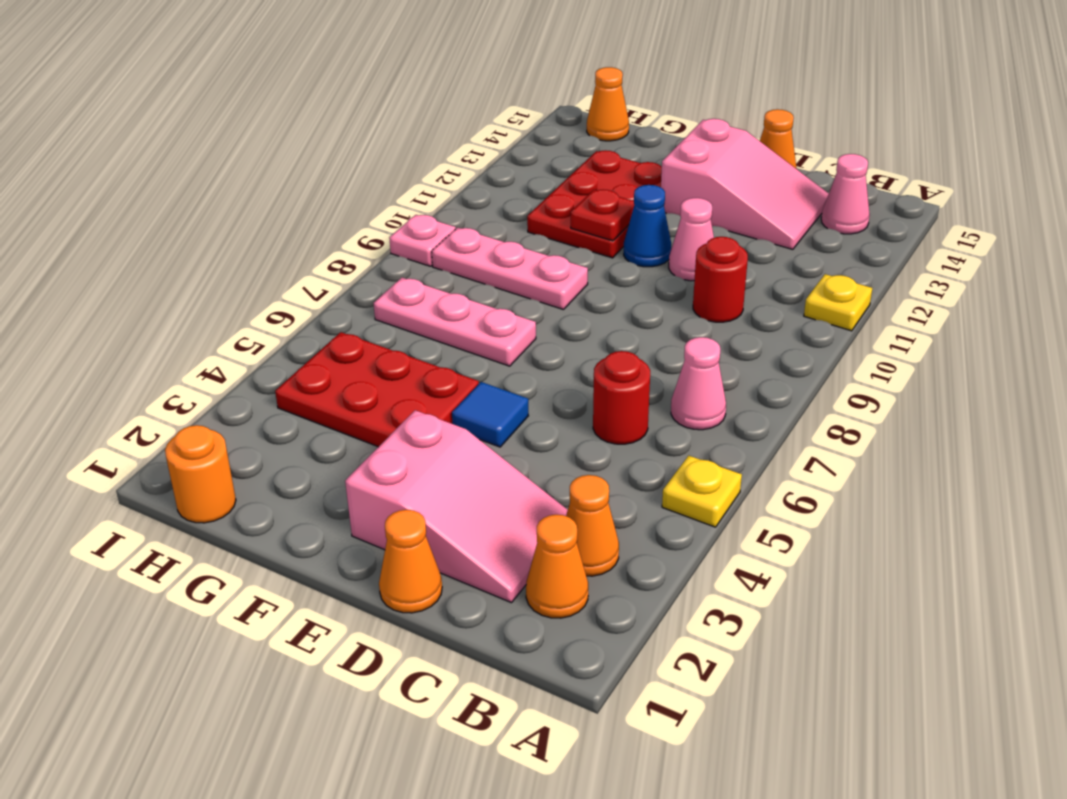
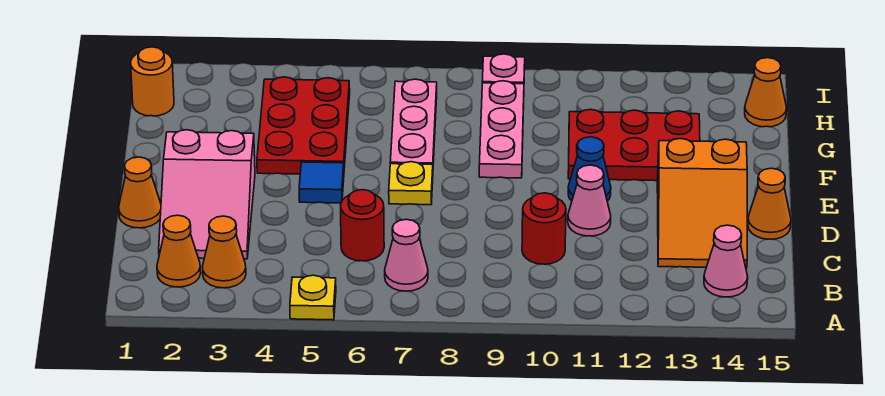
yellow 1x1 plate [804,274,872,331] -> yellow 1x1 plate moved to [389,162,433,205]
pink 2x3 slope [661,119,829,249] -> orange 2x3 slope [657,139,747,268]
red 1x1 plate [571,190,634,241] -> none

